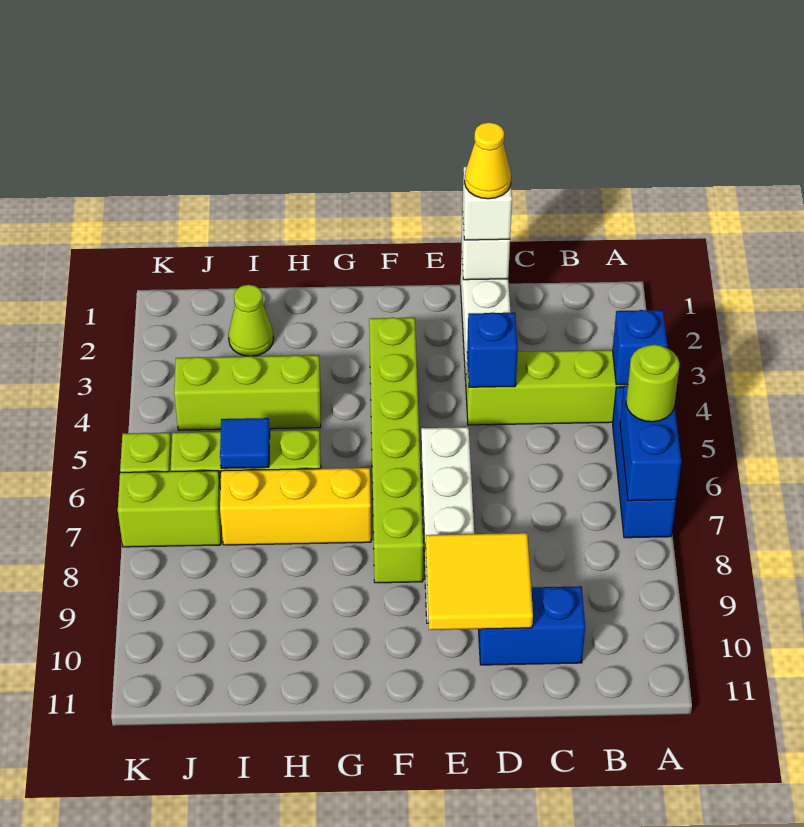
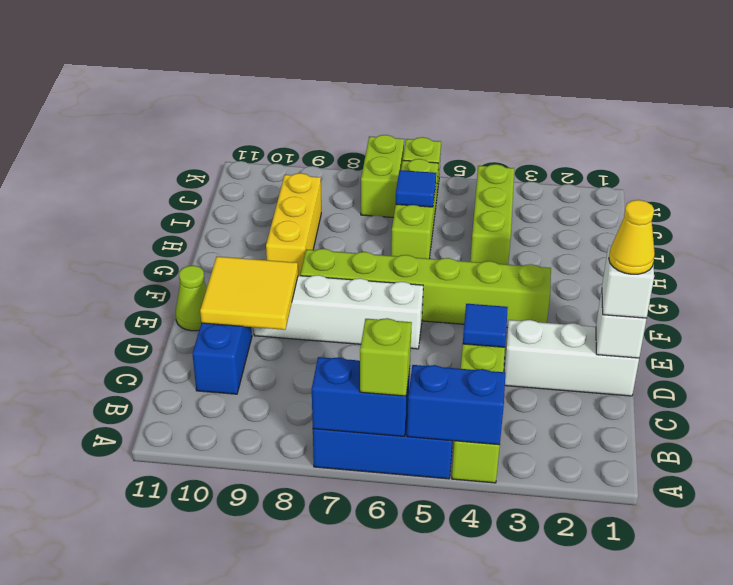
blue 1x1 brick [613,310,667,385] -> blue 1x2 brick [407,365,505,445]
lime 1x1 round brick [626,345,680,422] -> lime 1x1 brick [360,318,412,396]
blue 1x1 brick [467,312,518,387] -> blue 1x1 tile [463,304,508,347]
yellow 1x3 brick [220,468,371,545] -> yellow 1x3 brick moved to [266,173,321,276]
lime 1x1 cone [229,285,274,356] -> lime 1x1 cone moved to [175,266,207,331]

